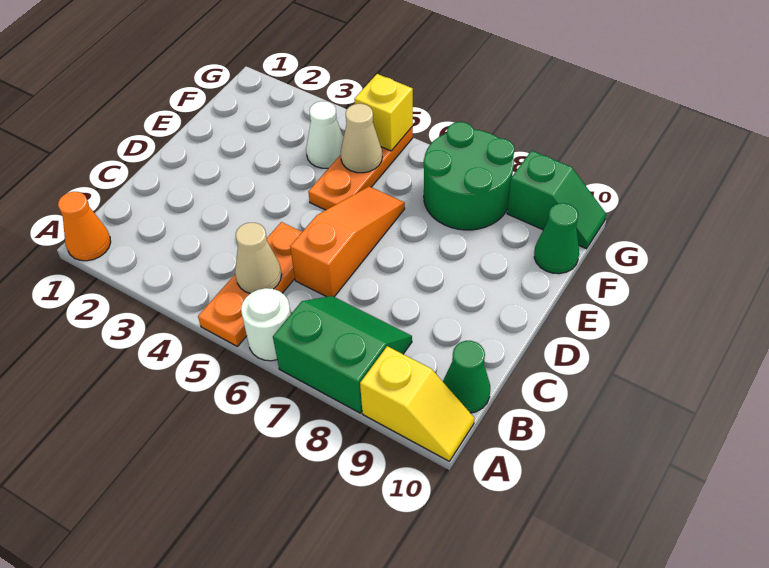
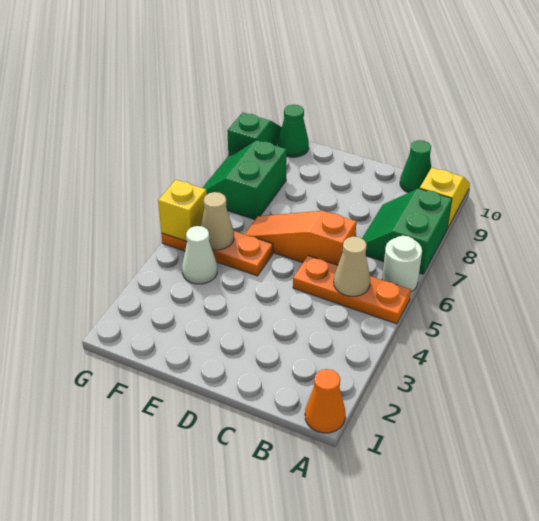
green 2x2 round brick [424,122,514,230] -> green 2x2 slope [203,140,287,220]

